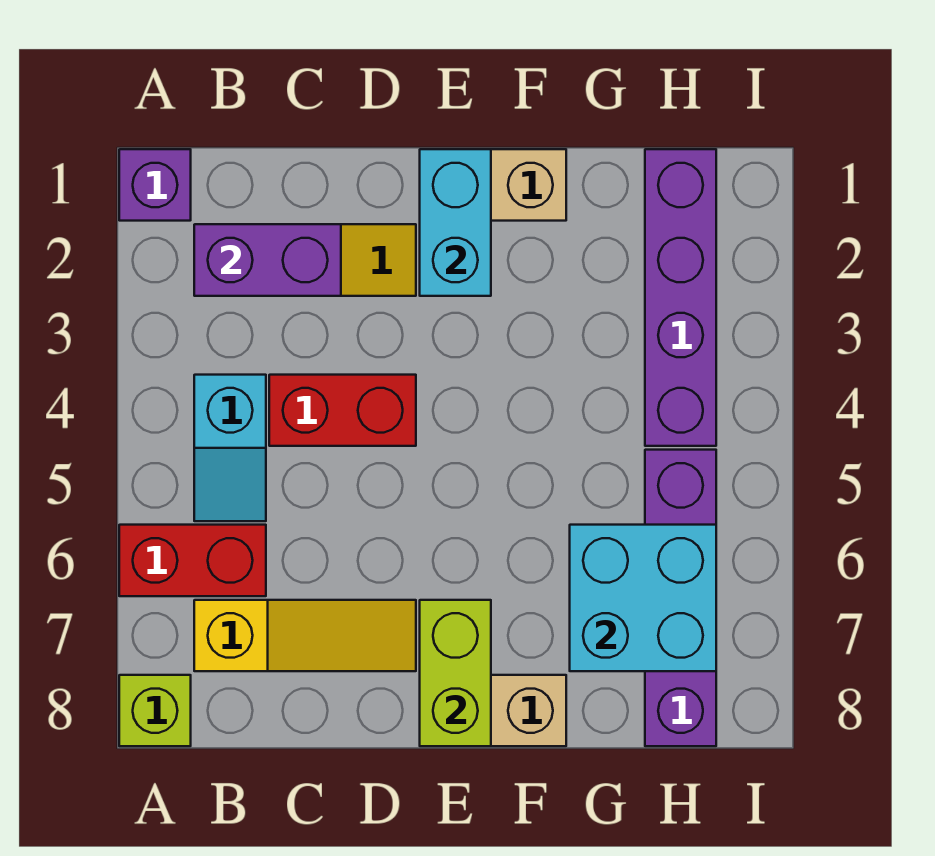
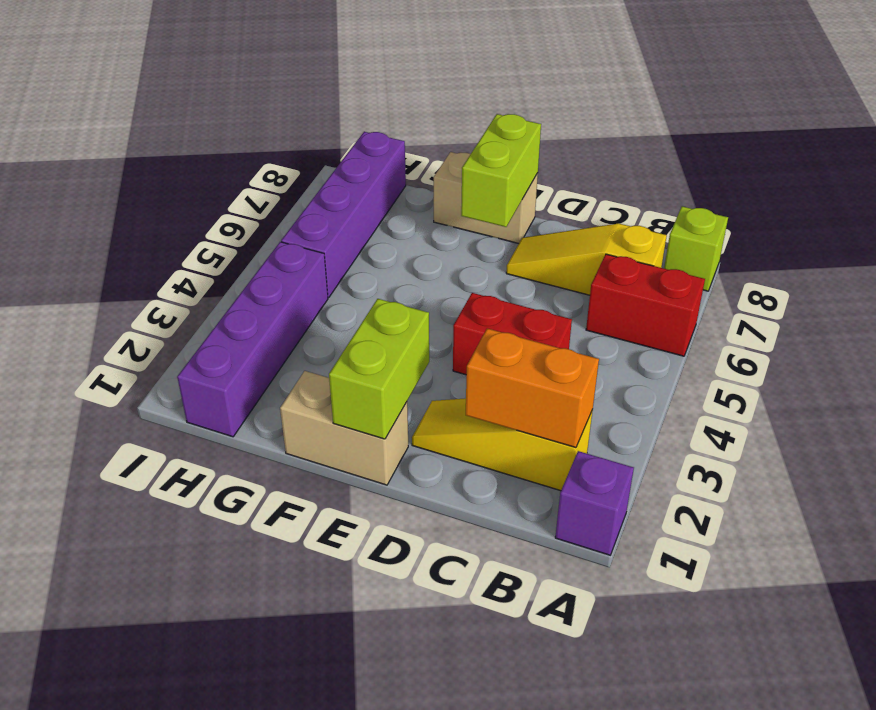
purple 1x2 brick [194,224,341,296] -> orange 1x2 brick [466,328,599,448]
cyan 1x2 slope [194,375,266,521] -> none
cyan 1x2 brick [420,149,491,296] -> lime 1x2 brick [329,299,429,439]
cyan 2x2 brick [570,525,716,671] -> none

